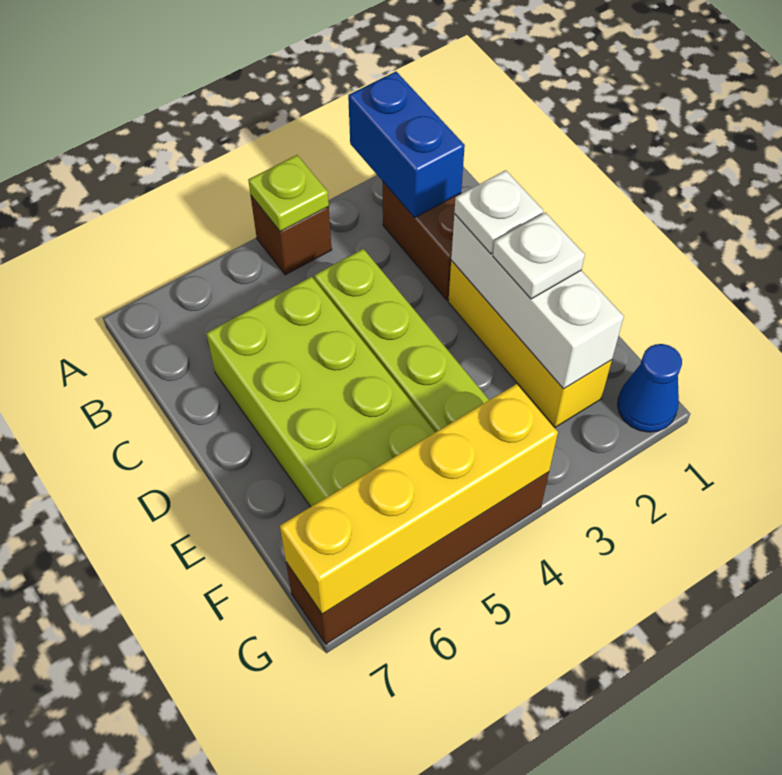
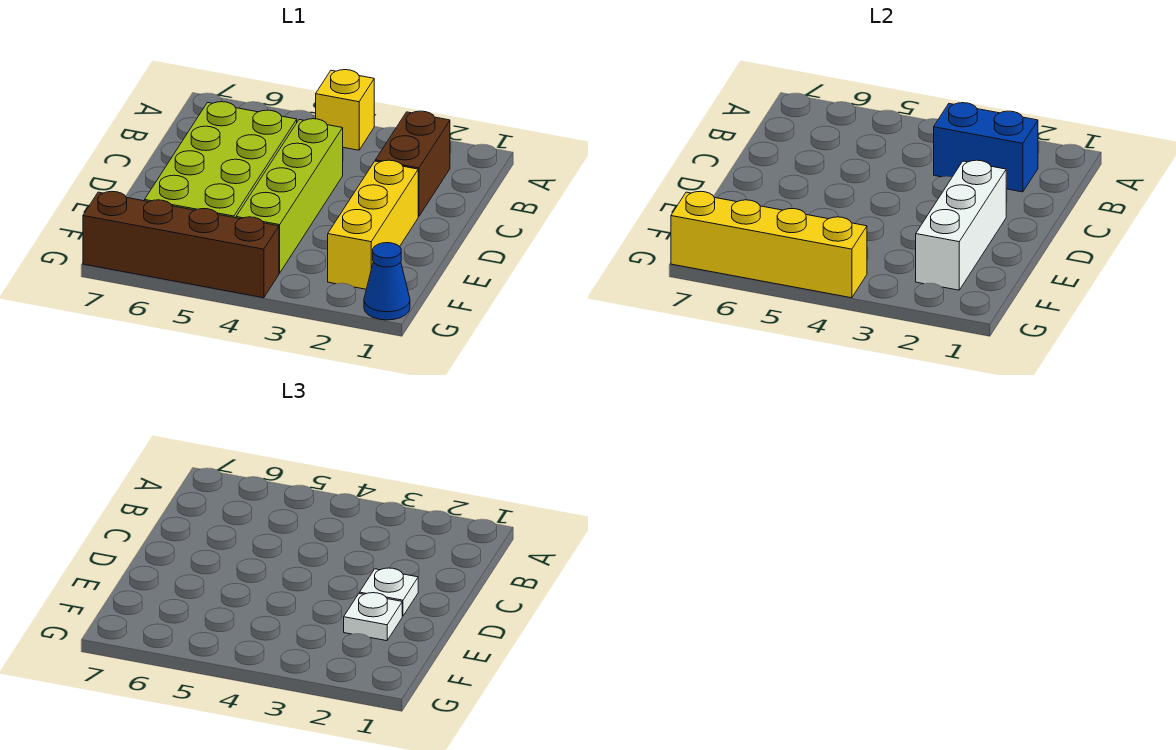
blue 1x2 brick [348,72,465,217] -> blue 1x2 brick turned to [934,103,1038,192]
brown 1x1 brick [251,196,332,275] -> yellow 1x1 brick [316,70,374,150]
lime 1x1 plate [248,155,329,232] -> none

